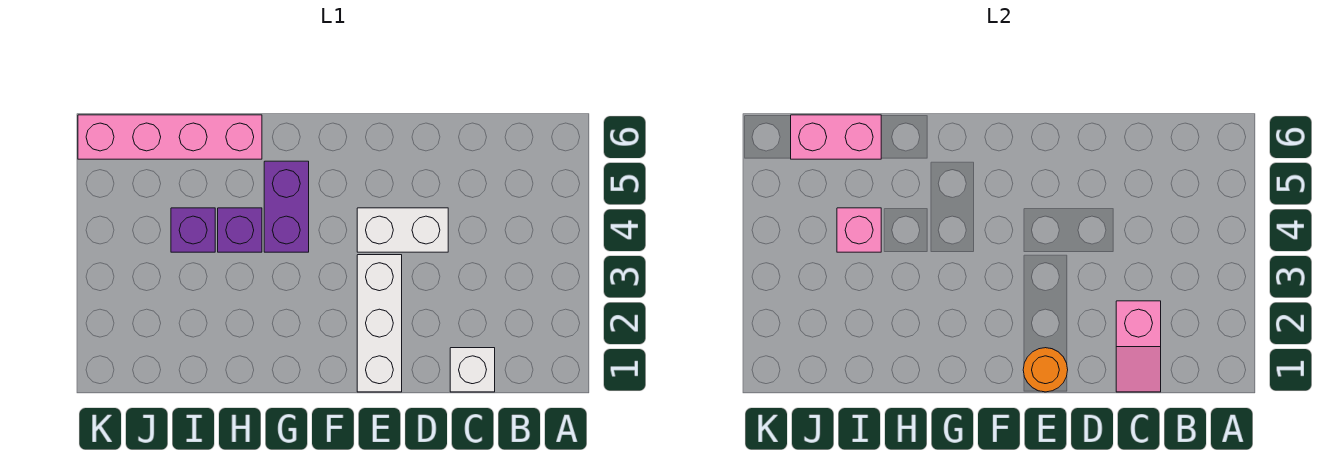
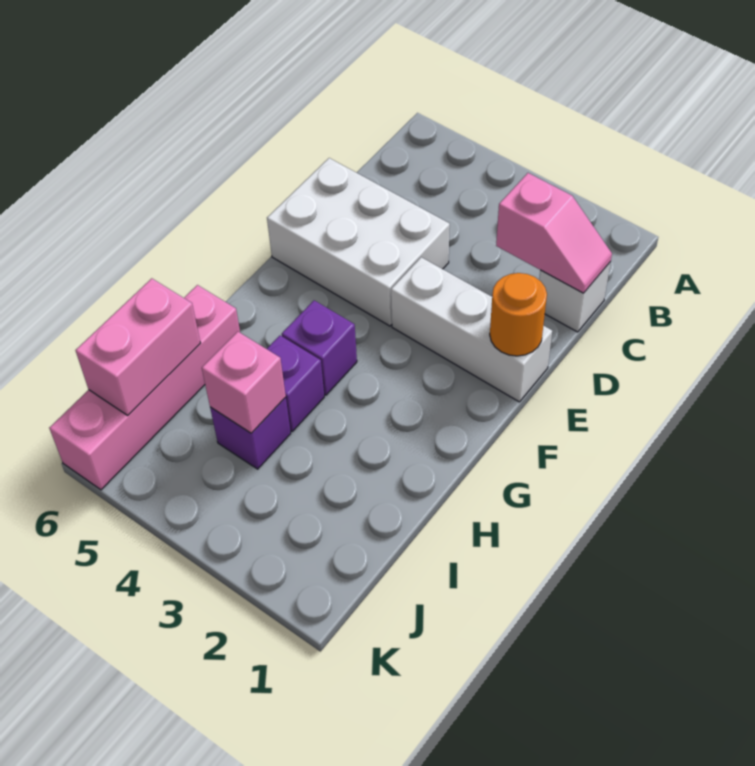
white 1x2 brick [357,208,448,252] -> white 2x3 brick [267,158,450,326]
purple 1x2 brick [264,161,309,252] -> purple 1x1 brick [282,300,357,395]

